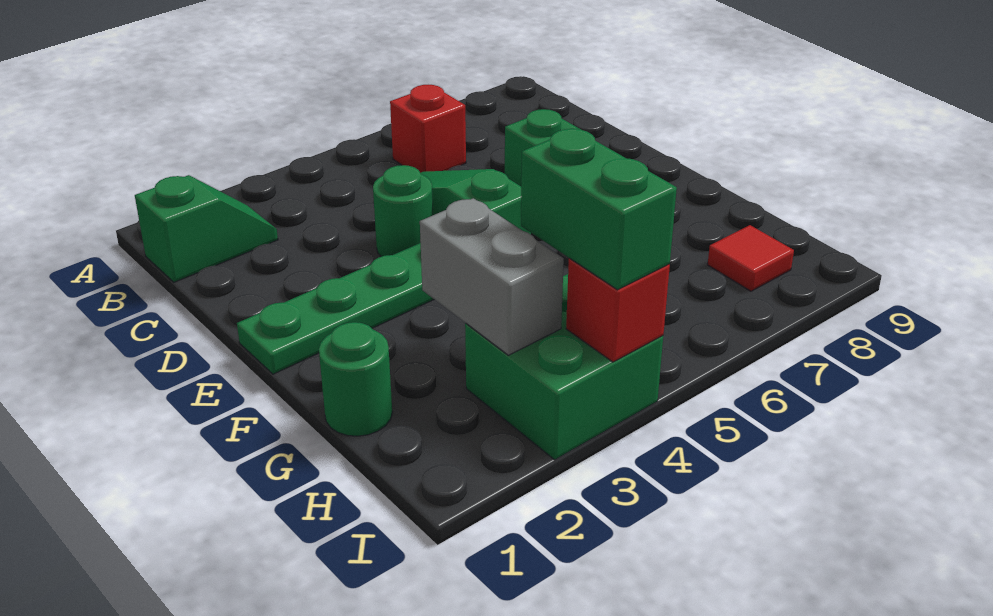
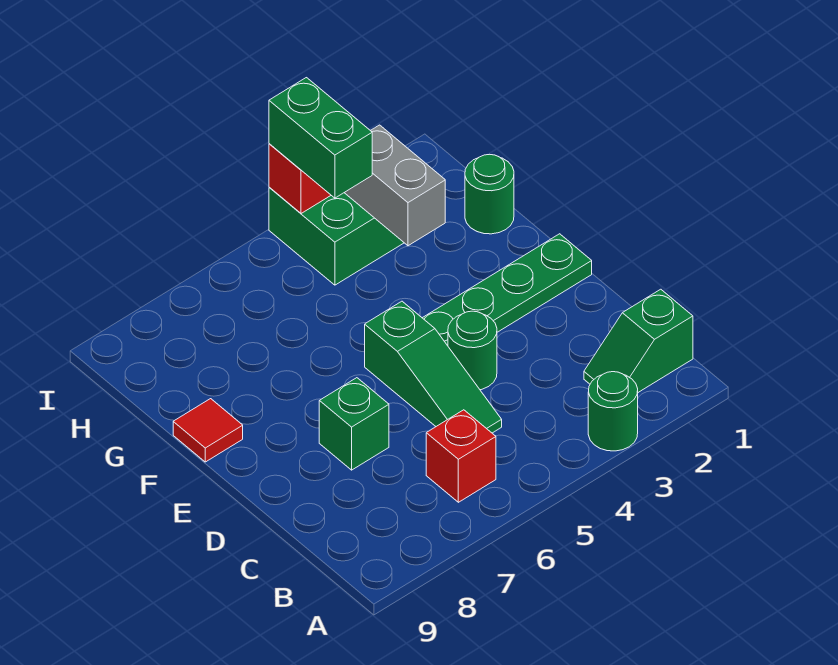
none -> green 1x1 round brick [588,372,638,451]
red 1x1 tile [708,225,794,291] -> red 1x1 tile moved to [173,399,243,462]

